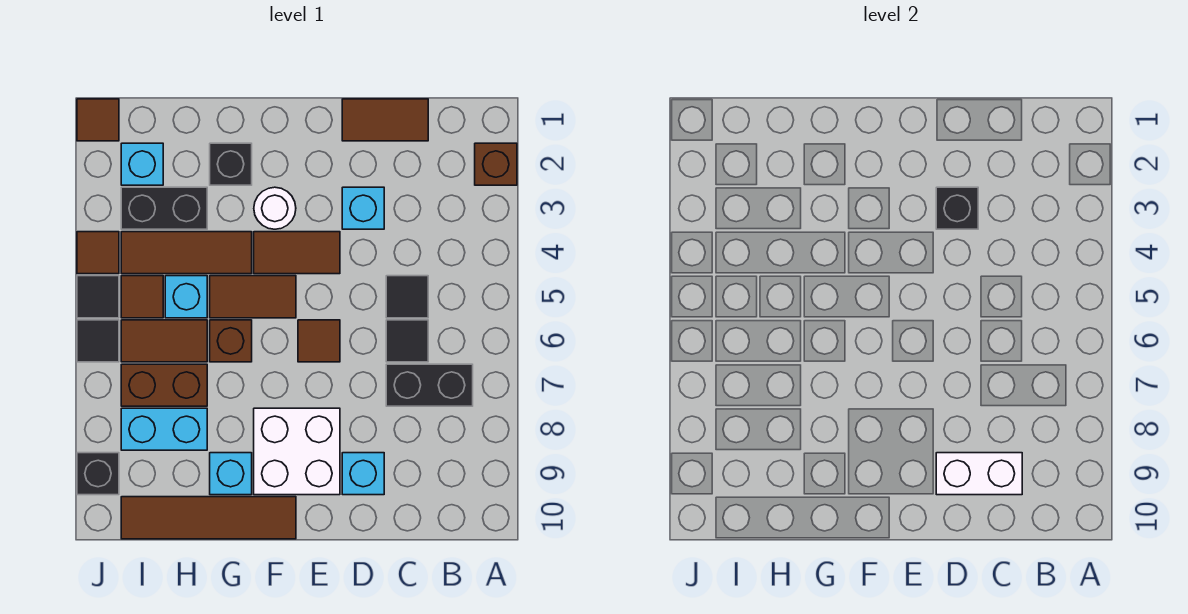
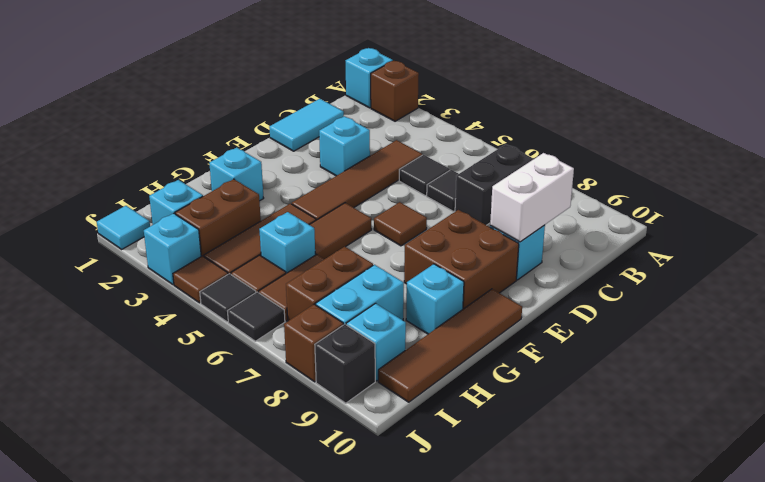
none -> cyan 1x1 brick [345,48,393,108]
brown 1x2 tile [342,99,428,141] -> cyan 1x2 tile [269,99,344,151]
black 1x1 brick [936,187,978,229] -> none
brown 1x2 tile [254,232,340,274] -> brown 1x4 tile [292,140,422,220]
white 2x2 brick [254,408,340,495] -> brown 2x2 brick [404,210,519,309]
white 1x1 round brick [254,187,296,229] -> none
black 1x1 brick [210,143,252,185] -> cyan 1x1 brick [209,147,264,201]
brown 1x1 brick [210,320,252,362] -> brown 1x1 brick moved to [284,304,343,382]
black 1x2 brick [121,187,207,229] -> brown 1x2 brick [175,179,261,257]
none -> cyan 1x1 brick [346,303,406,381]
brown 1x1 tile [77,99,119,141] -> cyan 1x1 tile [97,206,150,249]
none -> cyan 1x1 brick [144,213,201,285]

